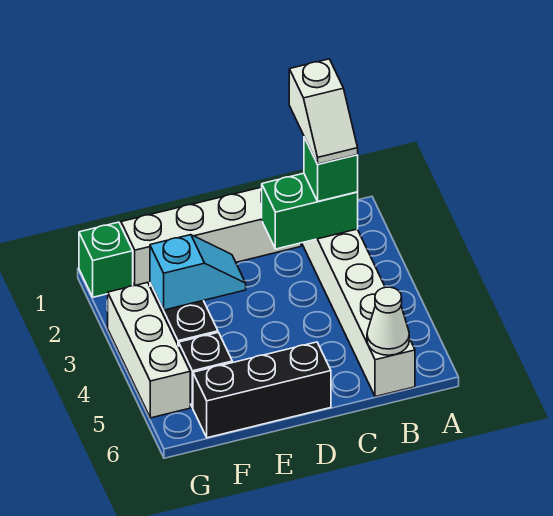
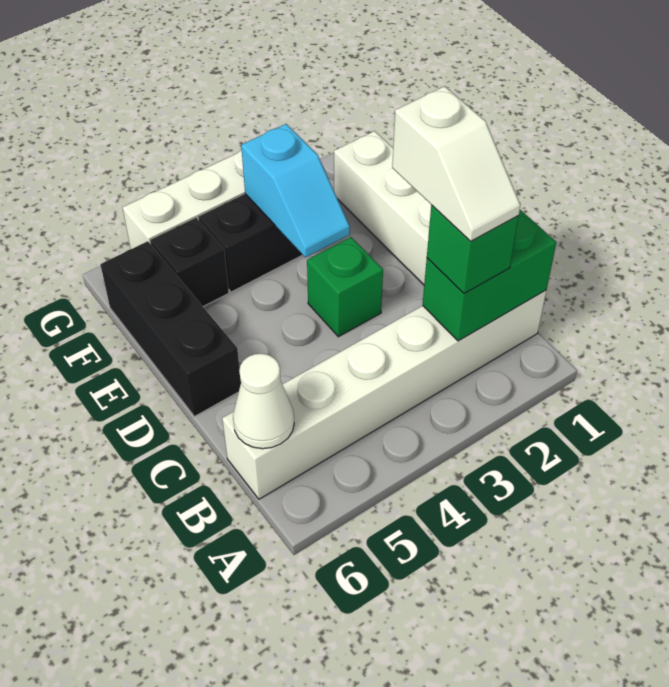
white 1x2 slope [289,59,358,164] -> white 1x2 slope turned to [392,86,520,241]
green 1x2 brick [262,173,358,249] -> green 1x2 brick turned to [423,210,556,341]
green 1x1 brick [79,222,133,297] -> green 1x1 brick moved to [307,237,383,337]

